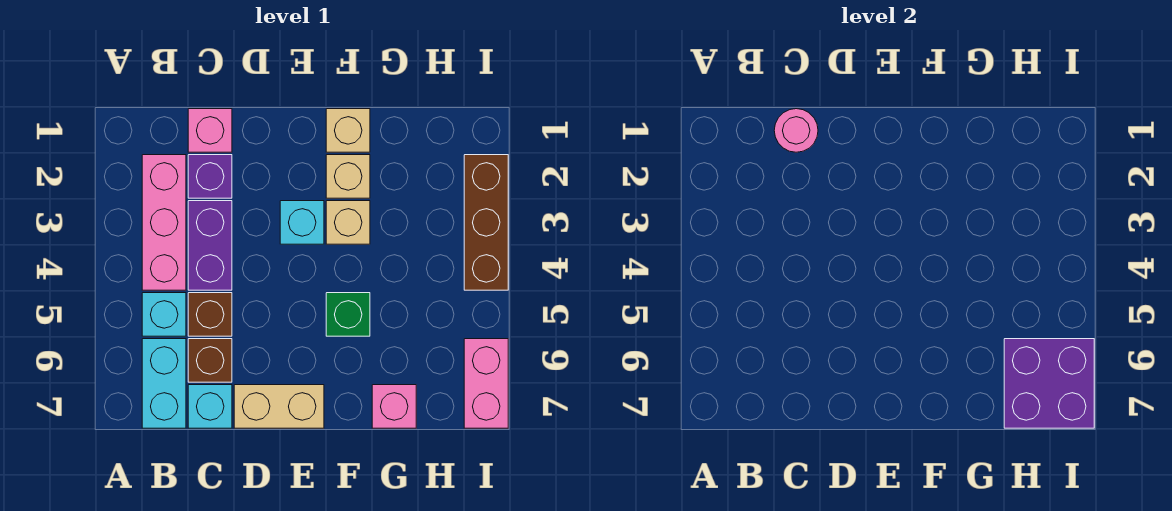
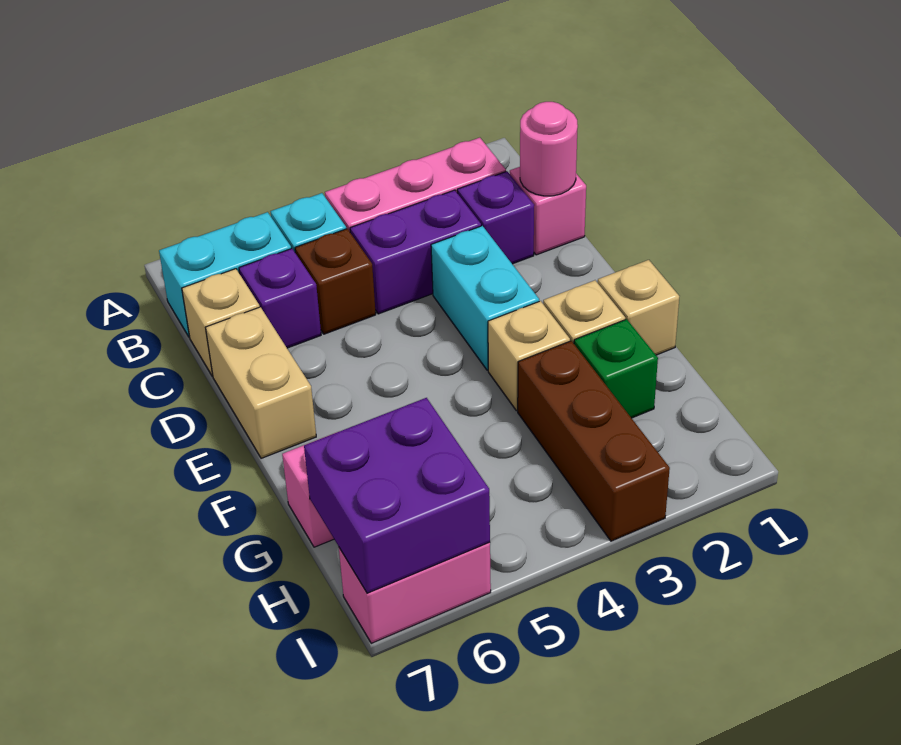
brown 1x1 brick [188,339,232,382] -> purple 1x1 brick [239,248,321,348]
cyan 1x1 brick [188,385,232,428] -> tan 1x1 brick [182,269,260,376]
cyan 1x1 brick [280,201,324,244] -> cyan 1x2 brick [431,226,539,370]
green 1x1 brick [326,293,370,336] -> green 1x1 brick moved to [574,319,658,418]
brown 1x3 brick [464,155,508,290] -> brown 1x3 brick turned to [518,341,670,541]

